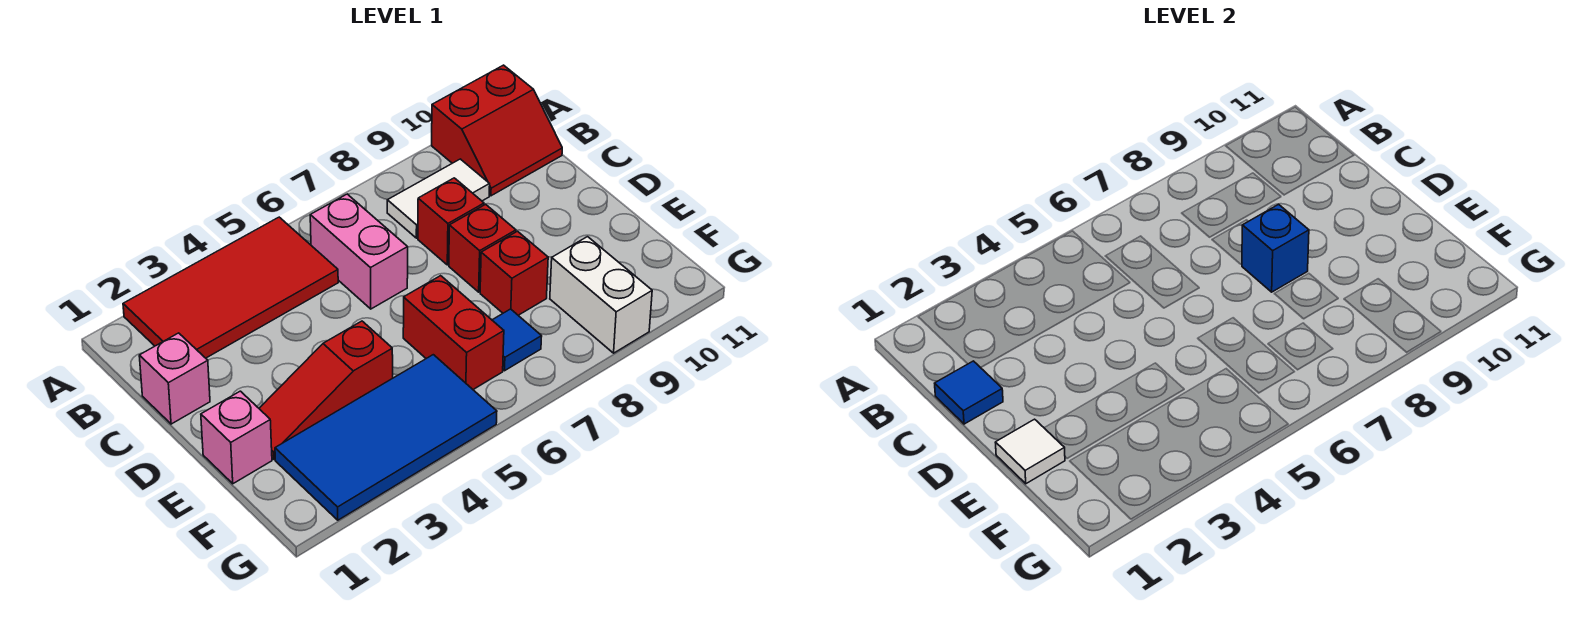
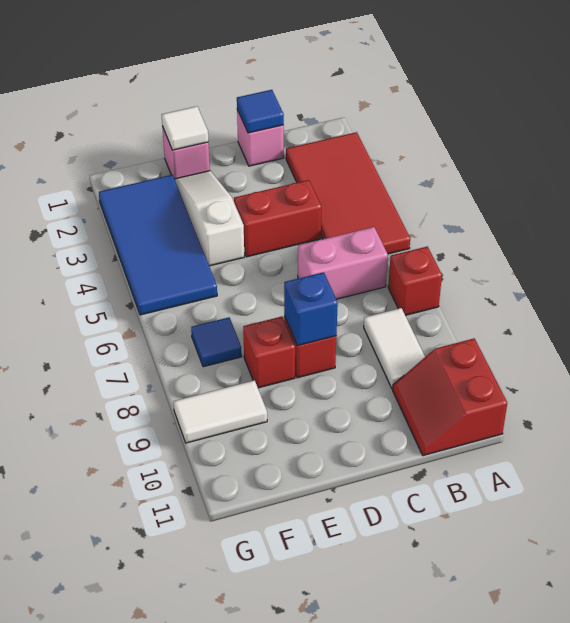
red 1x1 brick [418,178,484,265] -> red 1x1 brick moved to [388,246,442,315]
red 1x3 slope [259,321,393,459] -> white 1x3 slope [175,171,244,266]
red 1x2 brick [403,276,504,389] -> red 1x2 brick moved to [234,180,321,257]
white 1x2 brick [550,237,652,353] -> white 1x2 tile [173,380,267,443]

